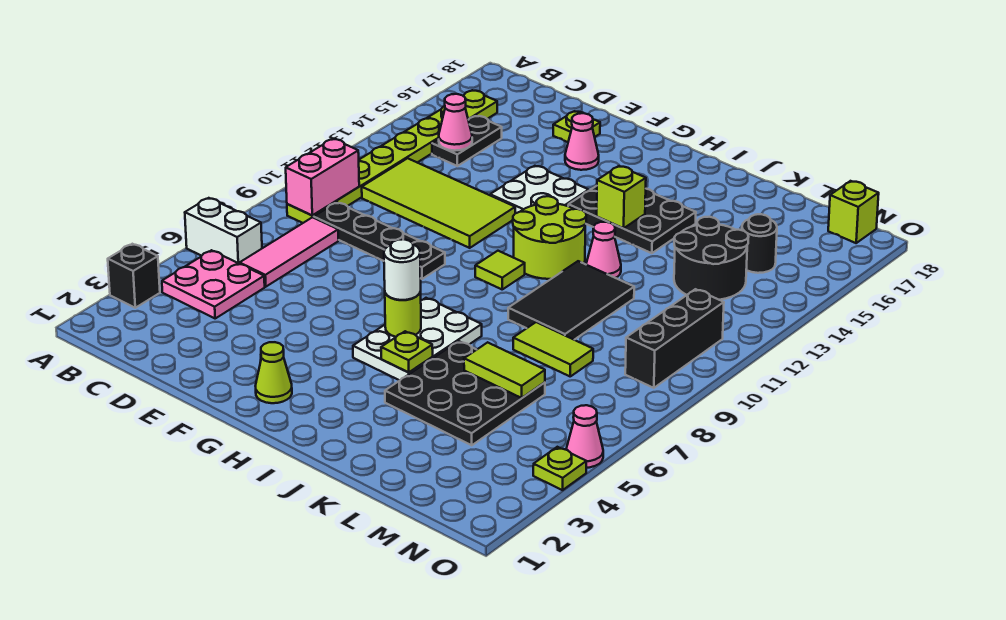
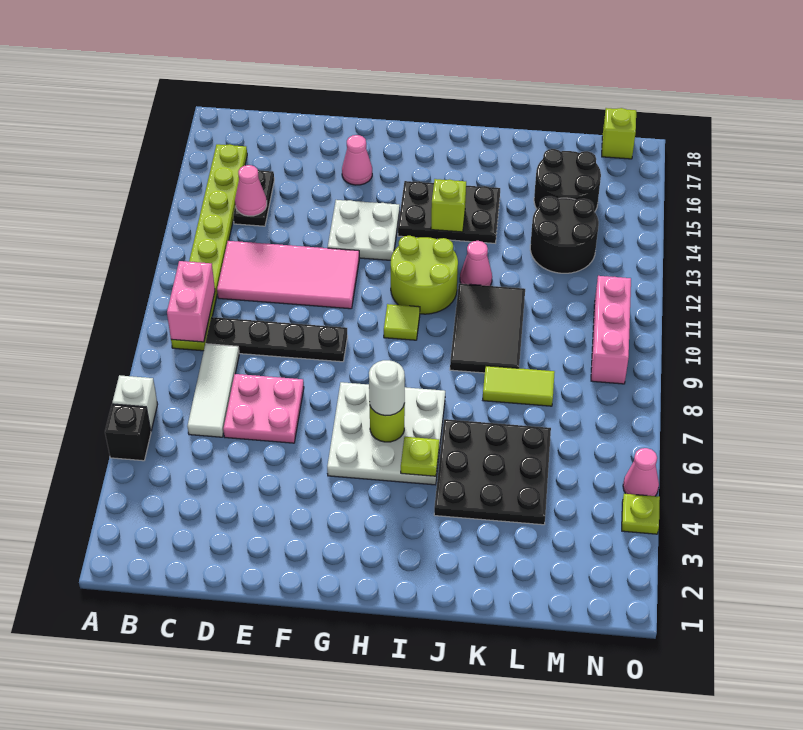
black 1x1 brick [108,244,160,308] -> black 1x1 brick moved to [105,404,151,461]
white 1x2 brick [185,198,262,264] -> white 1x1 brick [112,375,158,431]
pink 2x2 plate [162,250,265,318] -> pink 2x2 plate moved to [223,374,304,443]
pink 1x3 tile [240,217,339,287] -> white 1x3 tile [187,344,239,437]
lime 2x4 tile [362,158,515,248] -> pink 2x4 tile [217,241,359,309]
lime 1x1 plate [553,111,600,142] -> none
lime 1x1 cone [256,342,292,403] -> none
white 2x3 plate [353,298,482,381] -> white 3x3 plate [327,382,445,485]
lime 1x2 tile [464,342,545,398] -> none
black 1x1 round brick [742,214,777,273] -> black 2x2 round brick [534,149,601,212]
black 1x3 brick [625,289,724,388] -> pink 1x3 brick [591,276,631,384]

